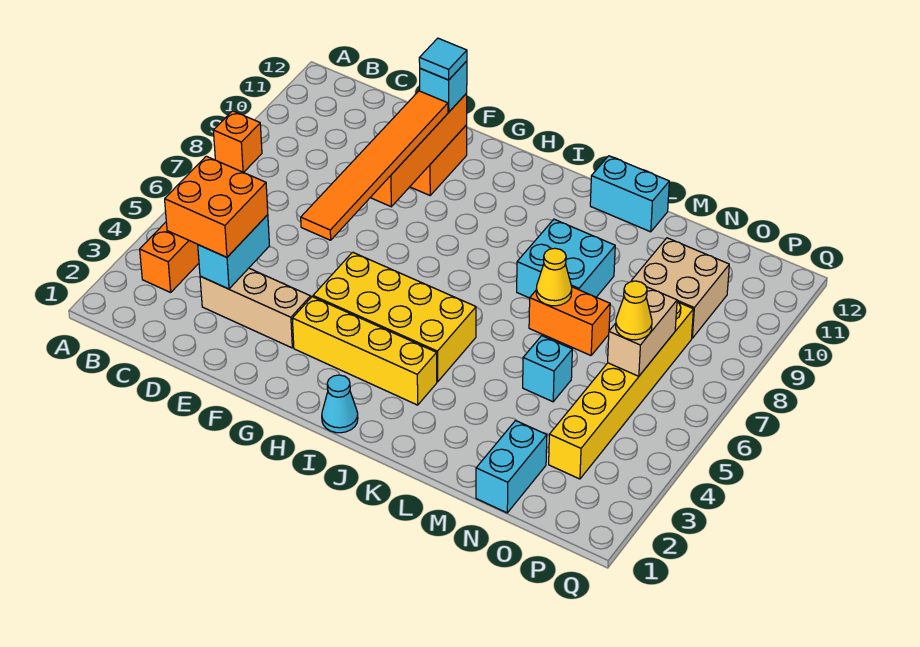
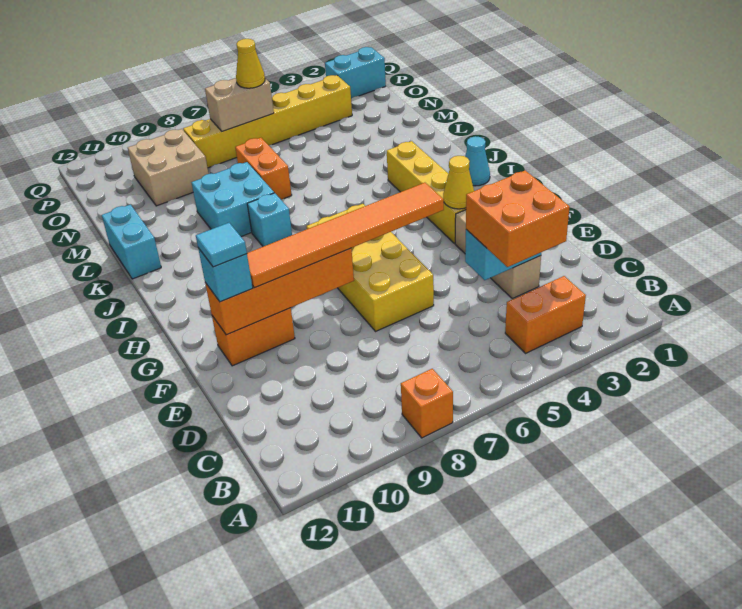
yellow 2x4 brick [313,252,476,382] -> yellow 2x4 brick moved to [306,204,434,331]
yellow 1x1 cone [536,248,572,306] -> yellow 1x1 cone moved to [443,156,474,209]
cyan 1x1 brick [523,336,572,402] -> cyan 1x1 brick moved to [247,193,292,247]
cyan 1x2 brick [476,421,547,513] -> cyan 1x2 brick moved to [325,47,386,98]

